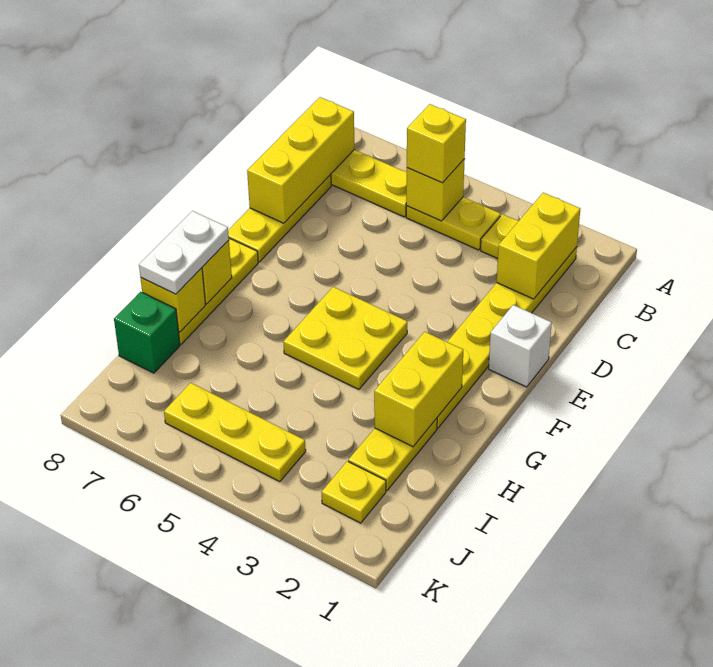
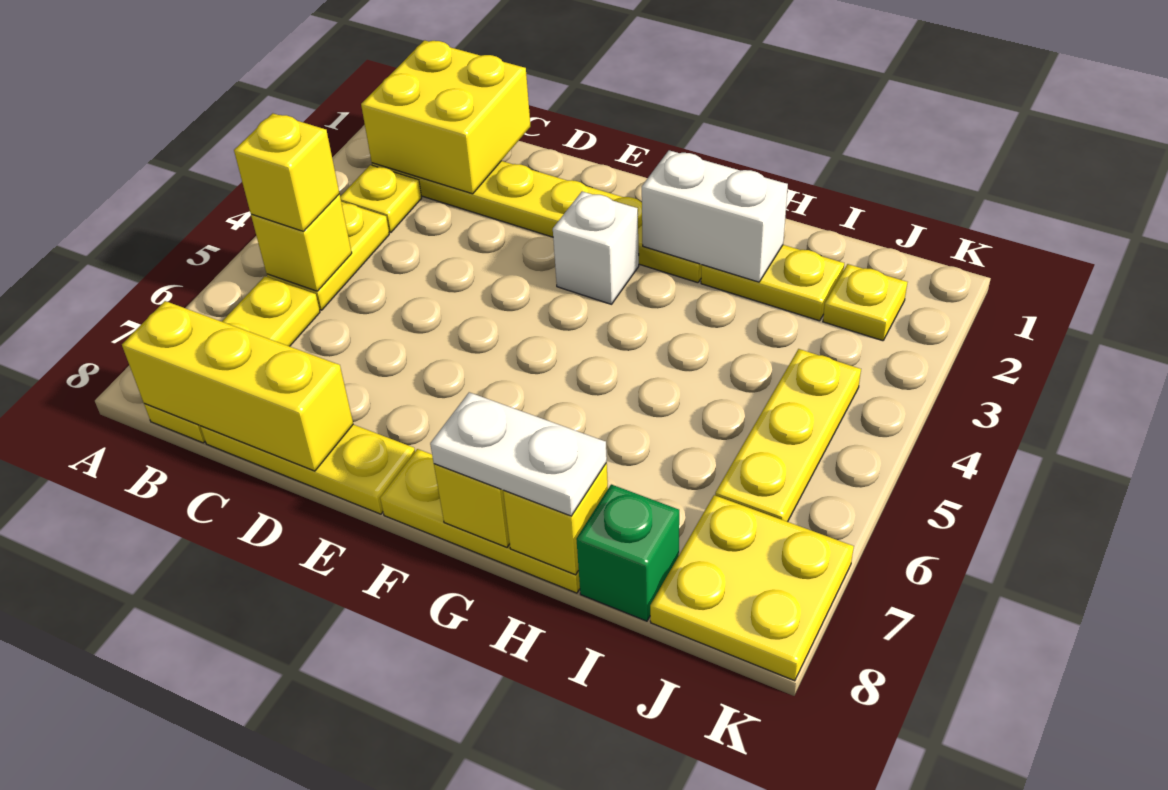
yellow 1x2 brick [497,193,580,299] -> yellow 2x2 brick [361,40,531,194]
white 1x1 brick [489,305,552,387] -> white 1x1 brick moved to [553,192,639,304]
yellow 2x2 plate [283,287,407,389] -> yellow 2x2 plate moved to [650,495,854,681]
yellow 1x2 brick [374,332,463,447] -> white 1x2 brick [642,150,788,282]

